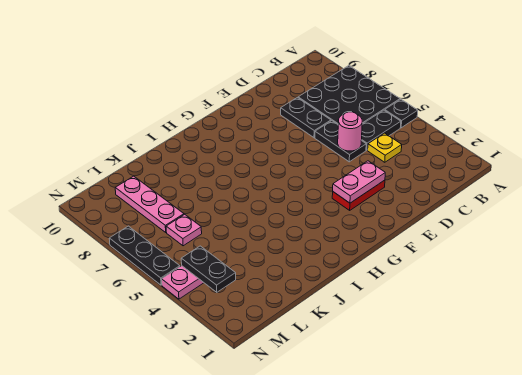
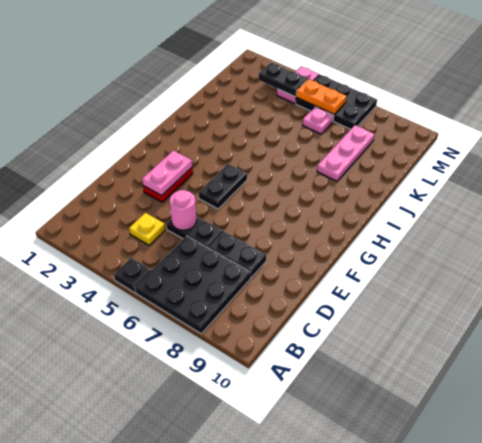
black 1x2 plate [361,110,401,150] -> black 1x2 plate moved to [199,164,247,209]
pink 1x3 plate [115,176,184,232] -> pink 1x3 plate turned to [317,125,374,181]
none -> orange 1x2 plate [296,79,347,114]
black 1x3 plate [109,226,180,285] -> black 2x3 plate [296,75,377,129]

